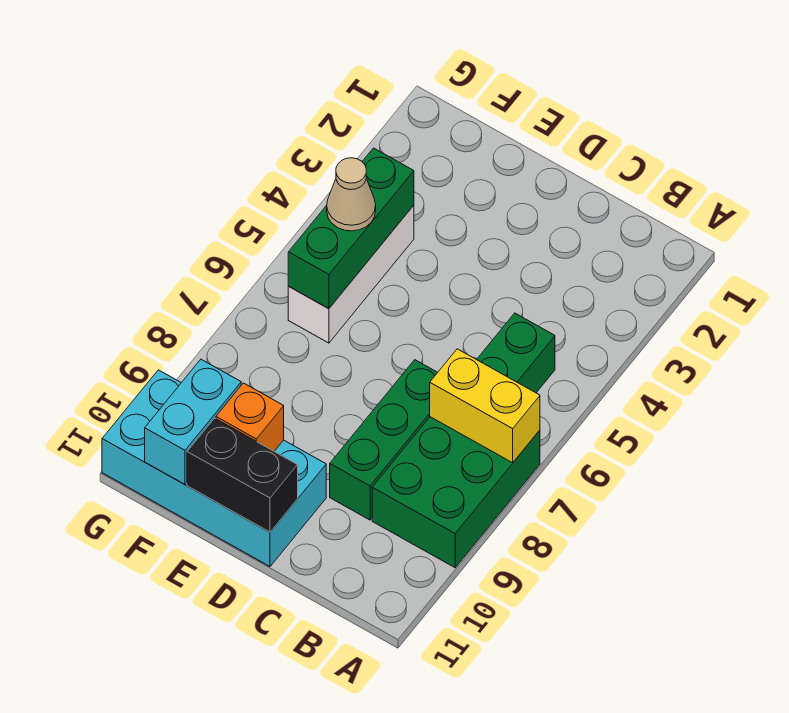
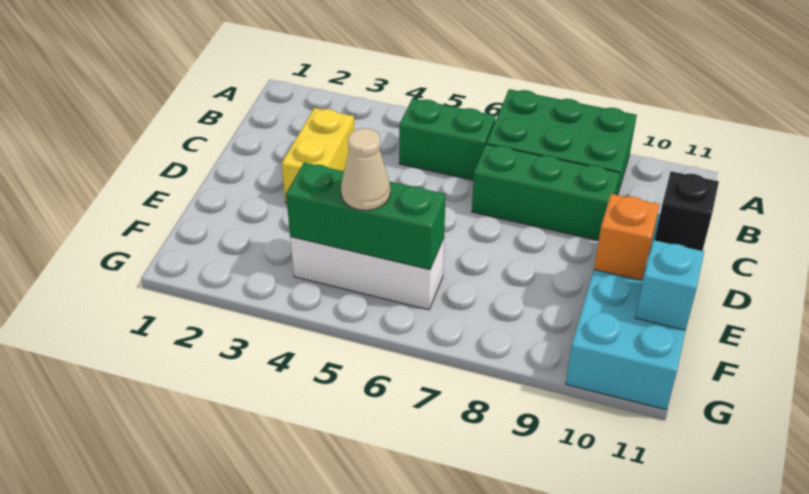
yellow 1x2 brick [430,349,540,463] -> yellow 1x2 brick moved to [282,108,355,203]
black 1x2 brick [187,418,298,532] -> black 1x1 brick [655,171,719,251]
cyan 1x2 brick [145,359,241,484] -> cyan 1x1 brick [635,240,704,330]

